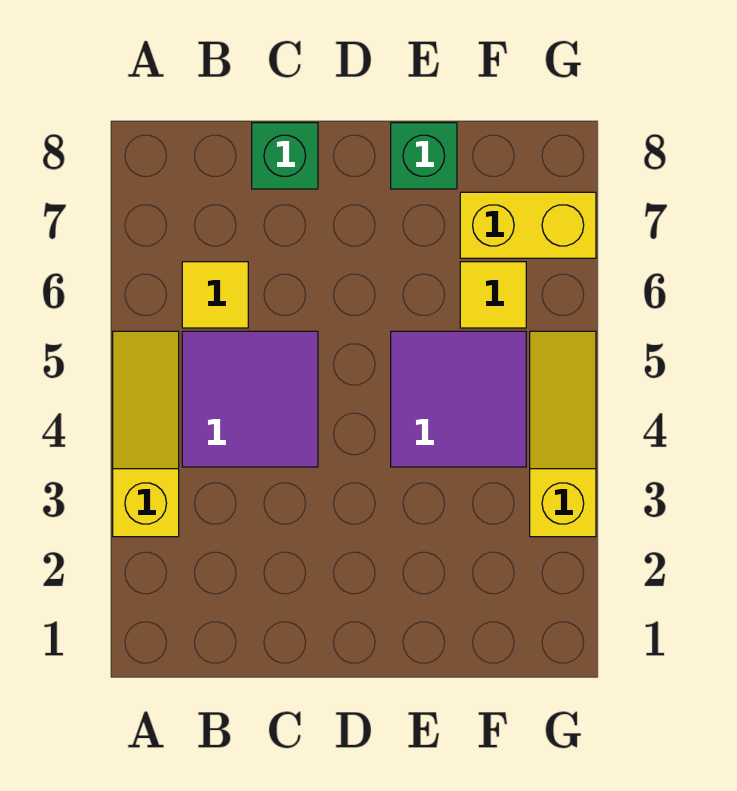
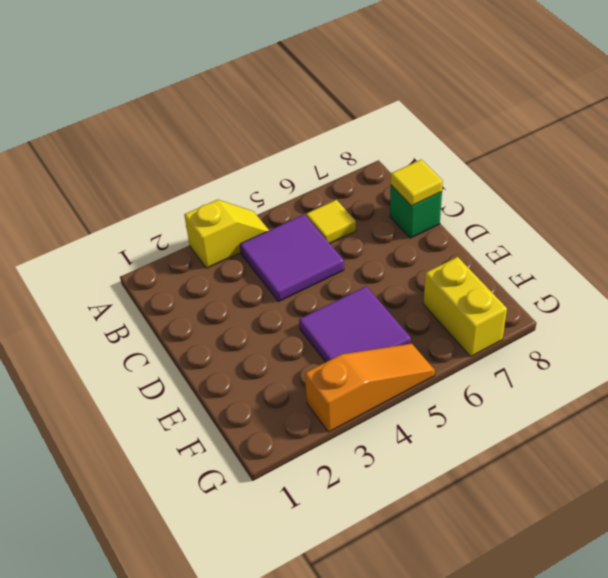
yellow 1x3 slope [113,331,179,537] -> yellow 1x2 slope [184,200,269,268]
green 1x1 brick [391,123,457,189] -> none
yellow 1x1 tile [460,262,526,328] -> yellow 1x1 tile moved to [391,159,443,206]
yellow 1x3 slope [530,331,596,537] -> orange 1x3 slope [305,344,435,432]

